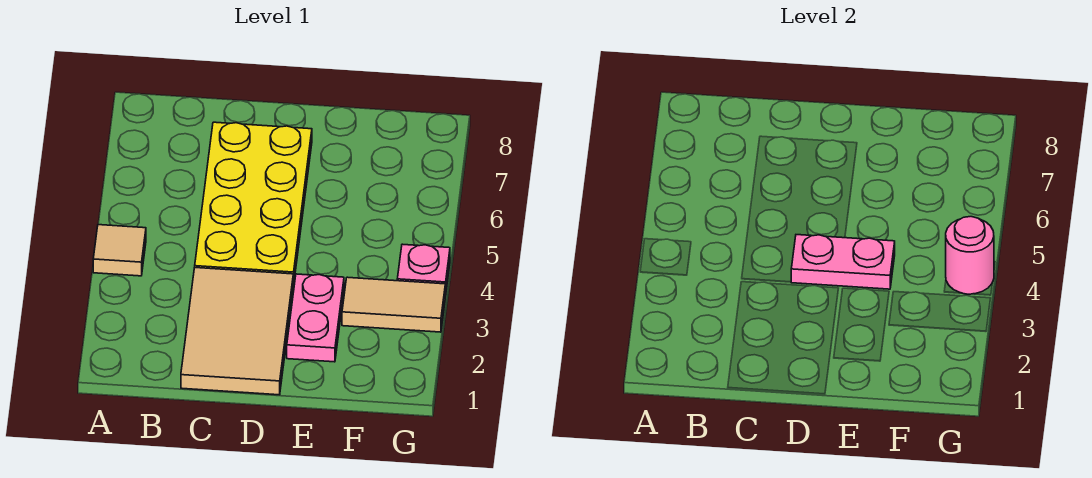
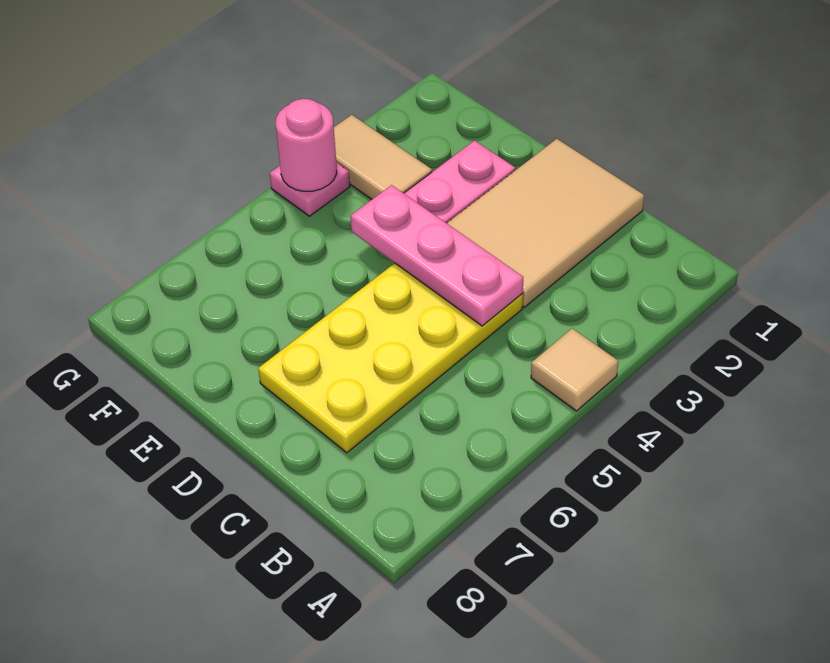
pink 1x2 plate [791,235,895,289] -> pink 1x3 plate [350,185,523,326]

